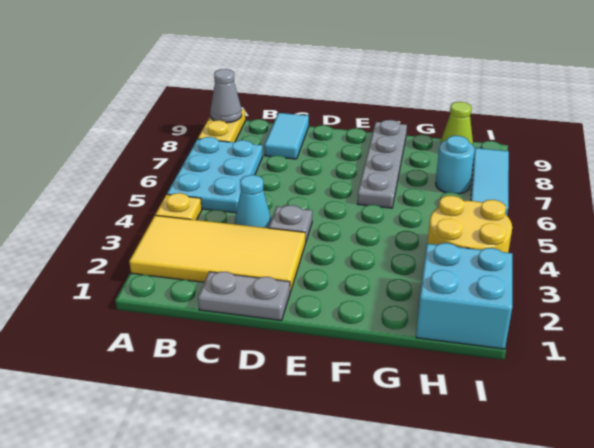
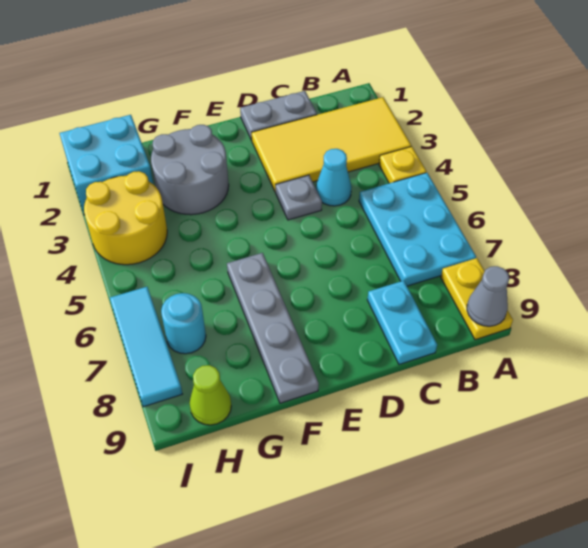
cyan 1x2 tile [264,113,309,159] -> cyan 1x2 plate [367,281,437,364]
none -> grey 2x2 round brick [151,125,229,215]

